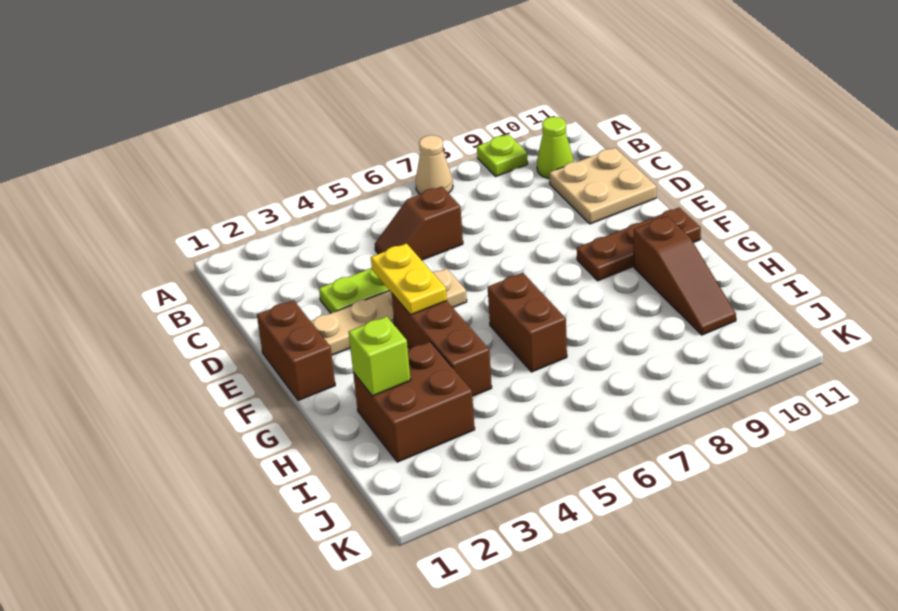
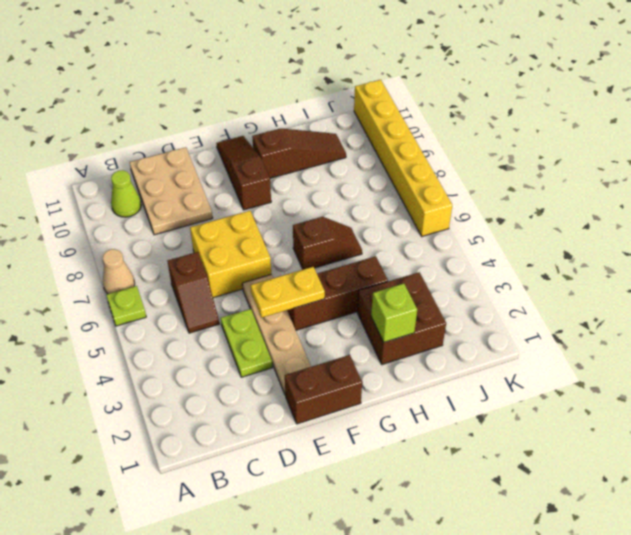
lime 1x1 plate [477,134,528,176] -> lime 1x1 plate moved to [106,286,146,326]
tan 2x2 plate [549,148,656,224] -> tan 2x3 plate [130,147,212,235]
none -> yellow 2x2 brick [190,211,271,298]
brown 1x3 plate [577,208,701,281] -> brown 1x3 slope [216,136,271,210]
brown 1x2 brick [488,273,567,372] -> brown 1x2 slope [293,217,362,269]
none -> yellow 1x6 brick [354,80,452,236]

